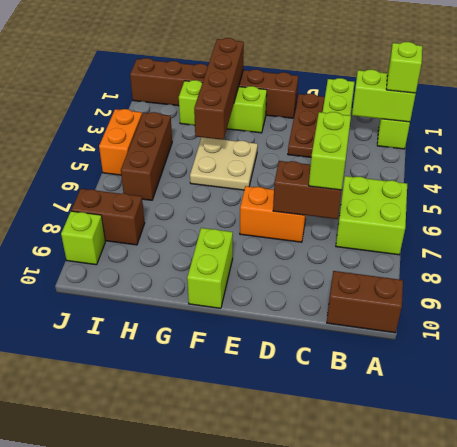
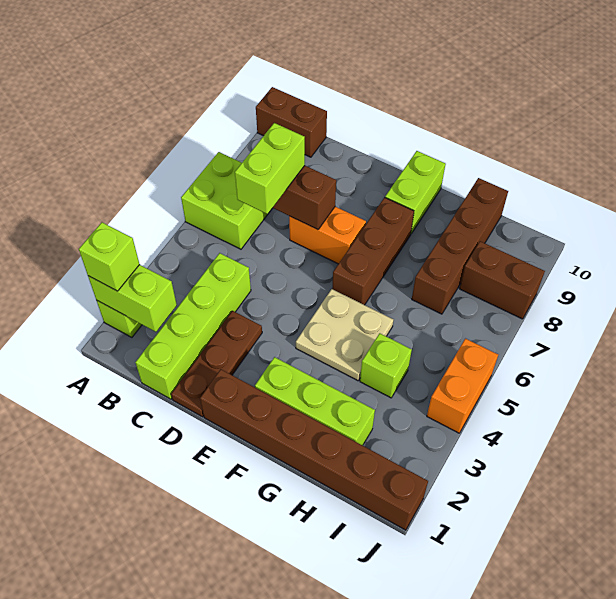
brown 1x4 brick [194,38,244,140] -> brown 1x4 brick moved to [412,178,508,314]
brown 1x3 brick [121,112,172,200] -> brown 1x3 brick moved to [332,197,414,305]
lime 1x1 brick [61,211,105,265] -> lime 1x1 brick moved to [360,333,412,398]

